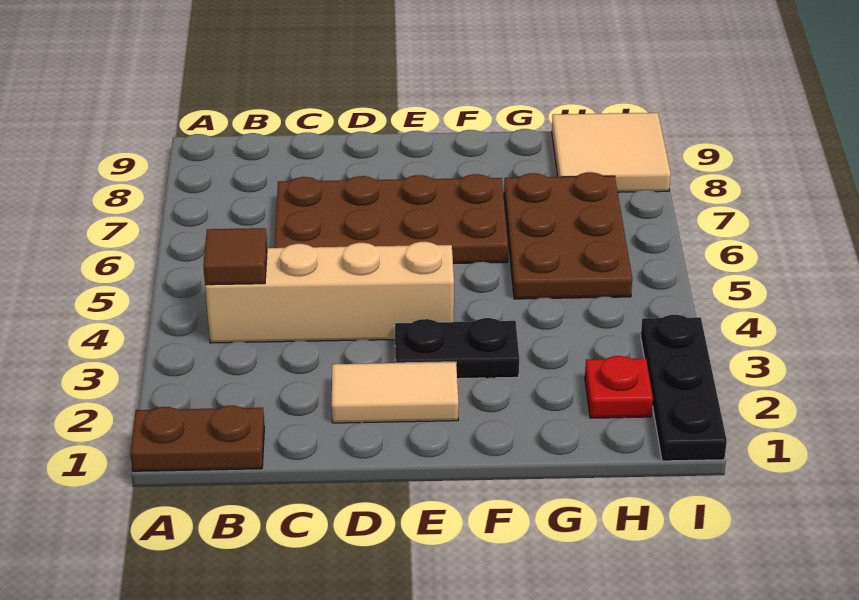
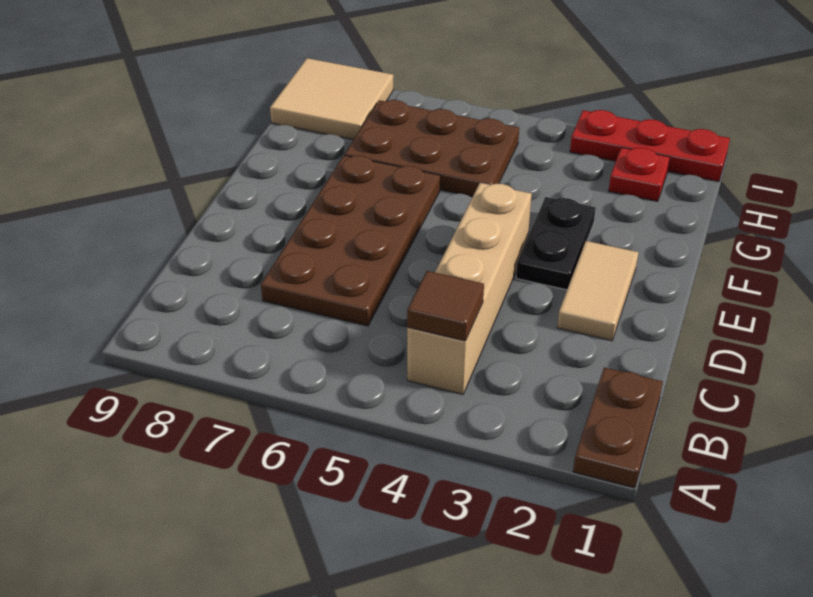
black 1x3 plate [641,315,727,461] -> red 1x3 plate [570,110,730,182]

